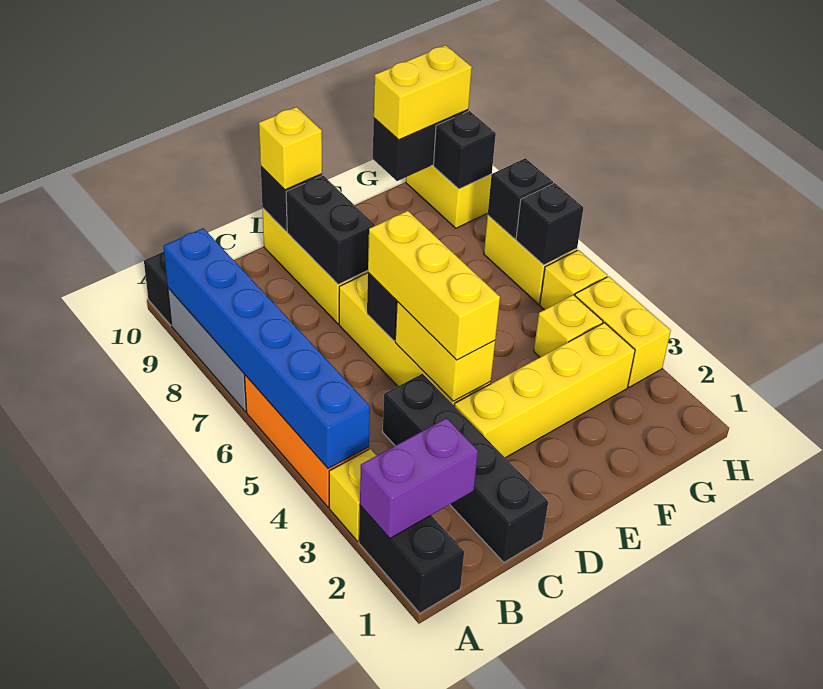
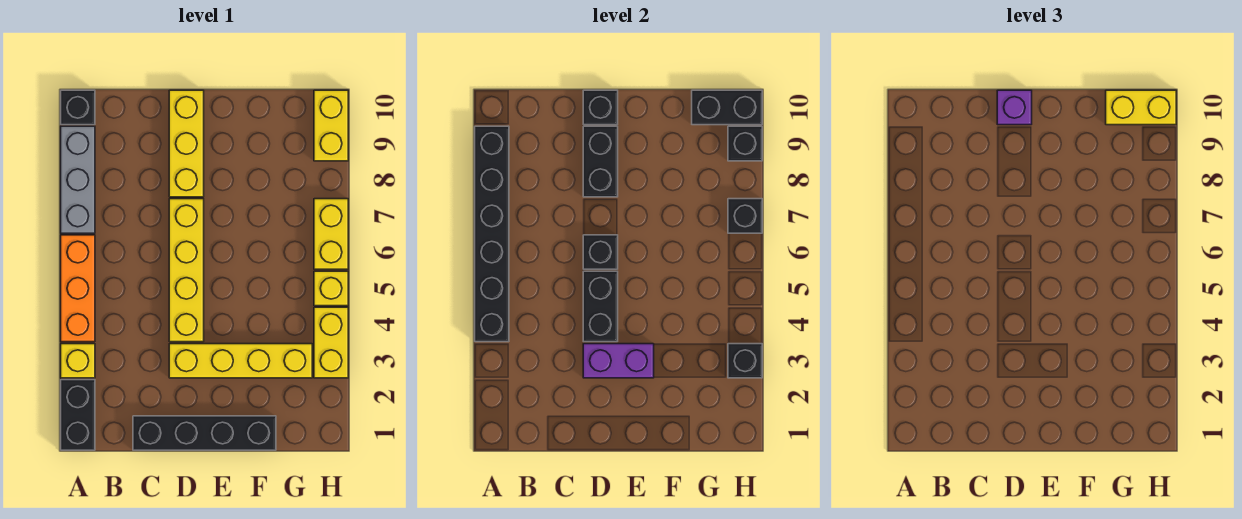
purple 1x2 brick [360,418,478,538] -> purple 1x2 brick moved to [583,344,654,378]
blue 1x6 brick [163,228,370,469] -> black 1x6 brick [475,126,509,342]
black 1x4 brick [383,374,548,562] -> black 1x4 brick turned to [133,416,276,450]
yellow 1x2 brick [395,301,495,401] -> black 1x2 brick [583,271,618,342]
yellow 1x3 brick [368,211,500,360] -> none
yellow 1x1 brick [259,107,322,190] -> purple 1x1 brick [997,90,1032,125]
yellow 1x1 brick [534,295,603,357] -> none
black 1x1 brick [516,183,583,265] -> black 1x1 brick moved to [728,344,762,378]

